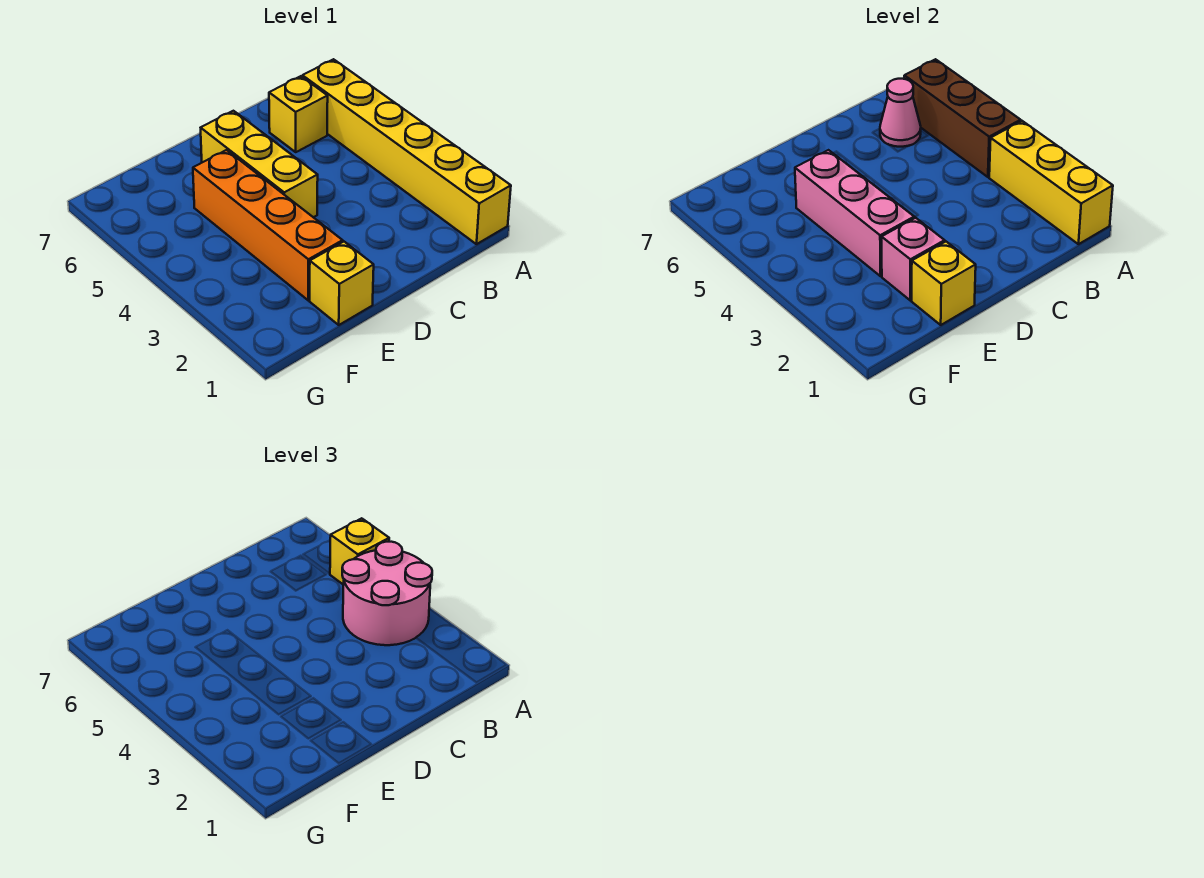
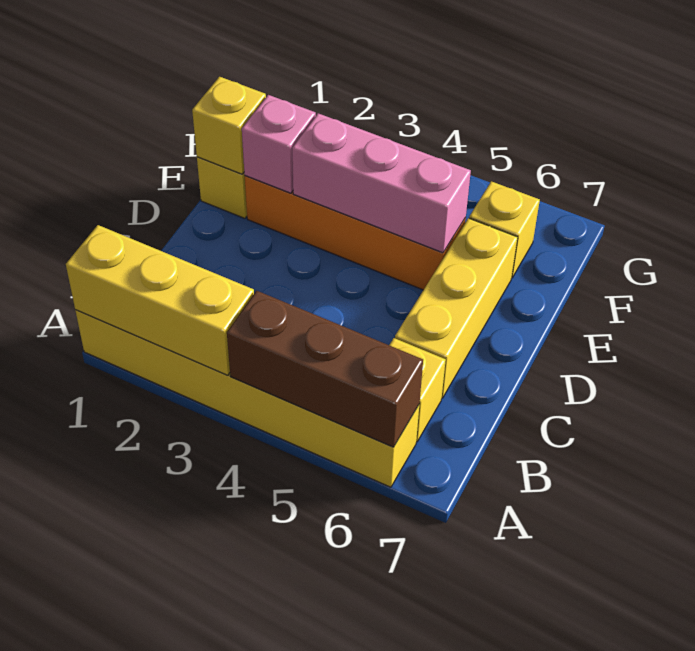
pink 2x2 round brick [342,542,432,645] -> none
yellow 1x1 brick [330,518,389,584] -> yellow 1x1 brick moved to [469,181,540,278]
pink 1x1 cone [880,79,921,147] -> none
yellow 1x3 brick [201,111,318,217] -> yellow 1x3 brick turned to [395,218,518,398]

